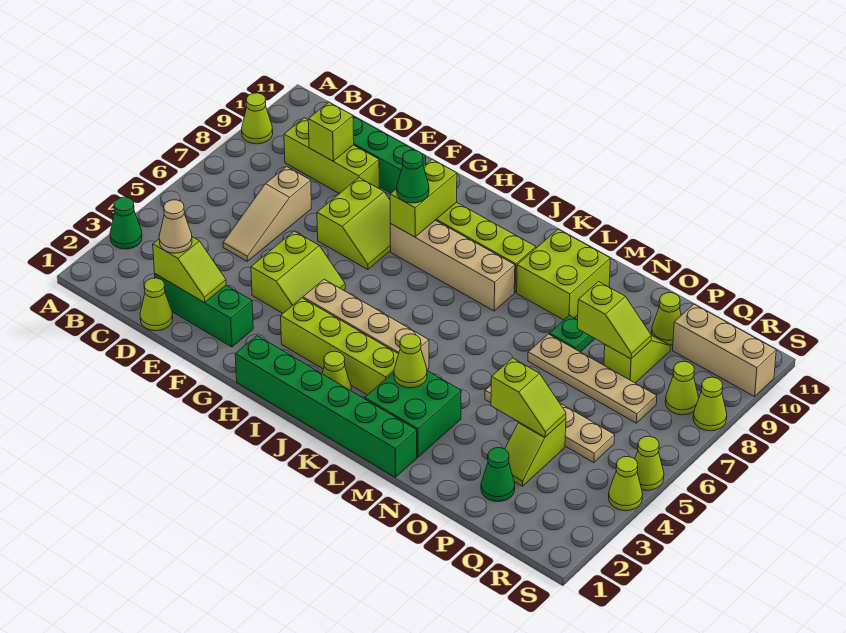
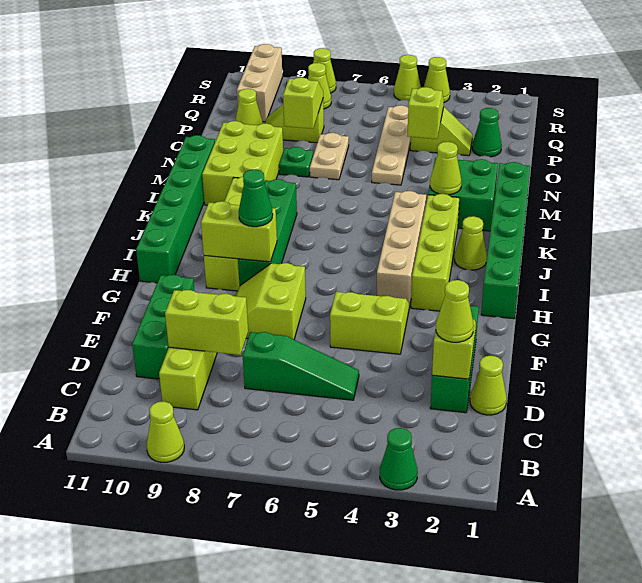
tan 1x1 cone [159,200,192,253] -> lime 1x1 cone [436,280,474,342]
tan 1x3 slope [223,167,312,261] -> green 1x3 slope [243,332,359,400]
lime 1x1 brick [308,102,354,161] -> lime 1x2 brick [165,290,248,355]
lime 2x2 slope [317,178,391,270] -> lime 2x2 slope turned to [236,263,306,339]
tan 1x4 brick [390,220,515,311] -> green 1x4 brick [238,179,297,285]
none -> green 1x6 brick [136,135,215,283]
lime 2x2 brick [517,229,610,320] -> lime 2x3 brick [202,121,283,205]
tan 1x4 plate [528,334,657,423] -> tan 1x2 plate [310,133,349,180]

